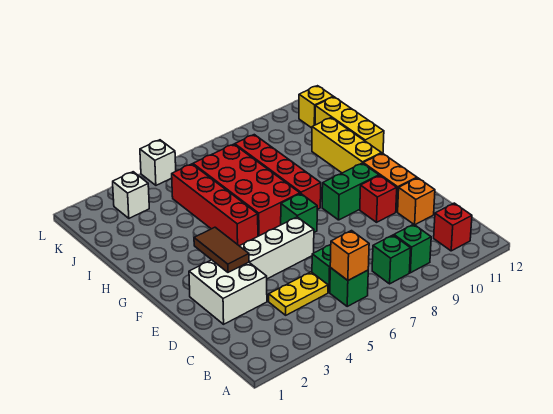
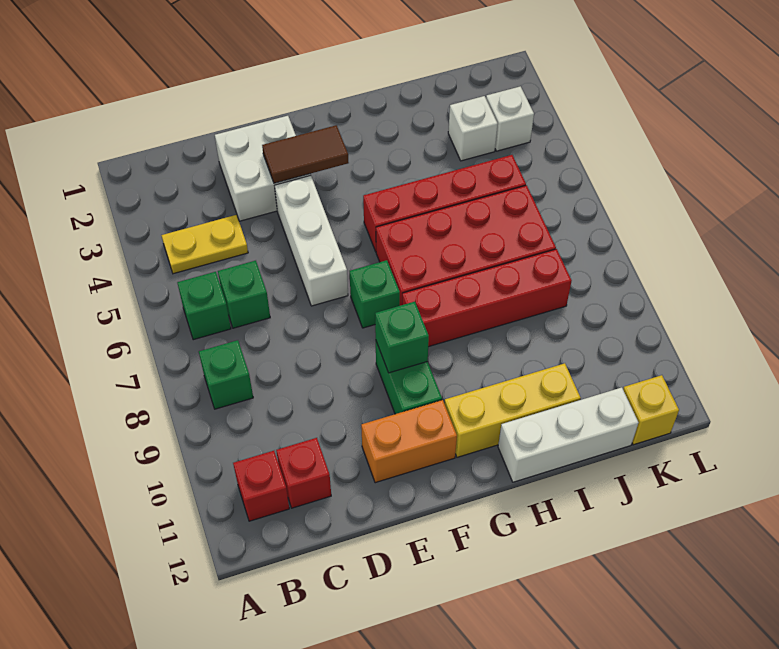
orange 1x1 brick [330,231,369,280] -> none
green 1x1 brick [394,224,431,273] -> green 1x1 brick moved to [375,302,429,373]
yellow 1x2 plate [269,272,328,315] -> yellow 1x2 plate turned to [162,215,248,274]
orange 1x1 brick [398,178,435,225] -> none
red 1x1 brick [360,176,397,222] -> red 1x1 brick moved to [276,438,331,508]
yellow 1x3 brick [315,97,384,153] -> white 1x3 brick [498,387,638,482]
white 1x1 brick [140,140,176,185] -> white 1x1 brick moved to [448,96,498,161]

